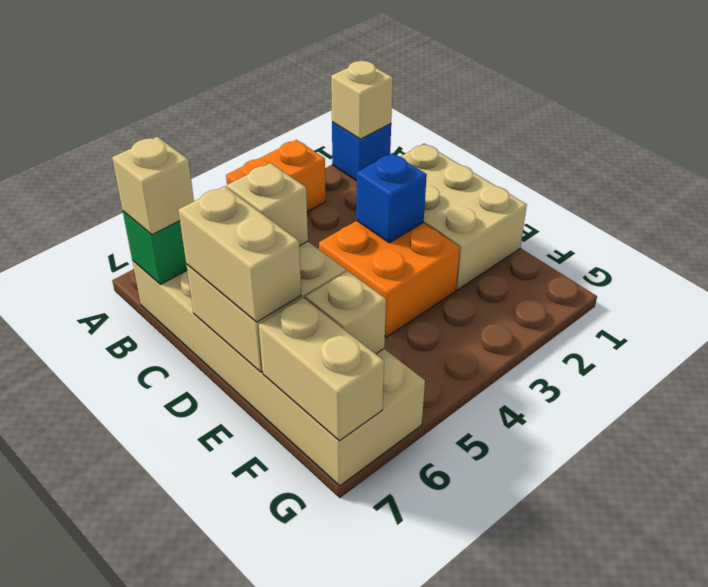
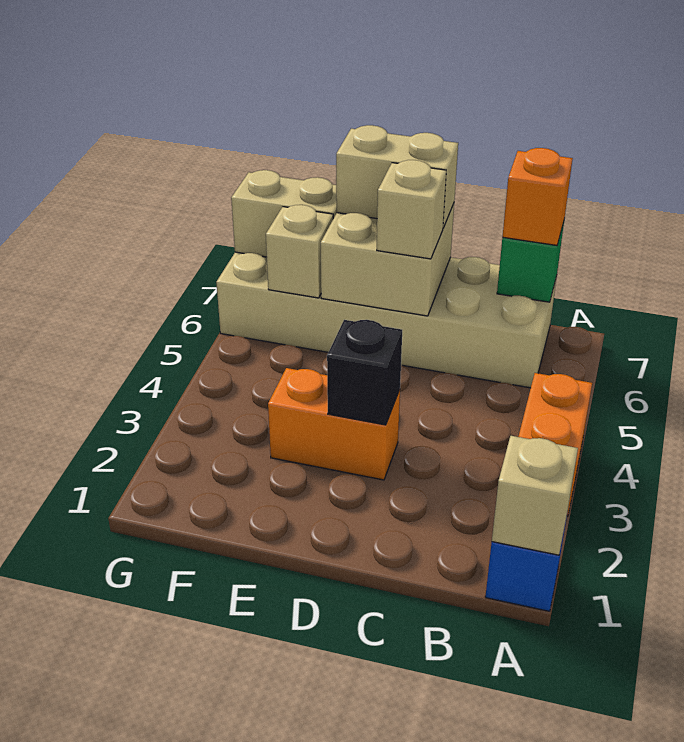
tan 1x1 brick [112,137,194,235] -> orange 1x1 brick [503,148,573,245]
tan 2x3 brick [400,144,527,290] -> none
orange 2x2 brick [319,221,460,337] -> orange 1x2 brick [268,368,400,480]
blue 1x1 brick [356,153,427,243] -> black 1x1 brick [327,320,402,425]

